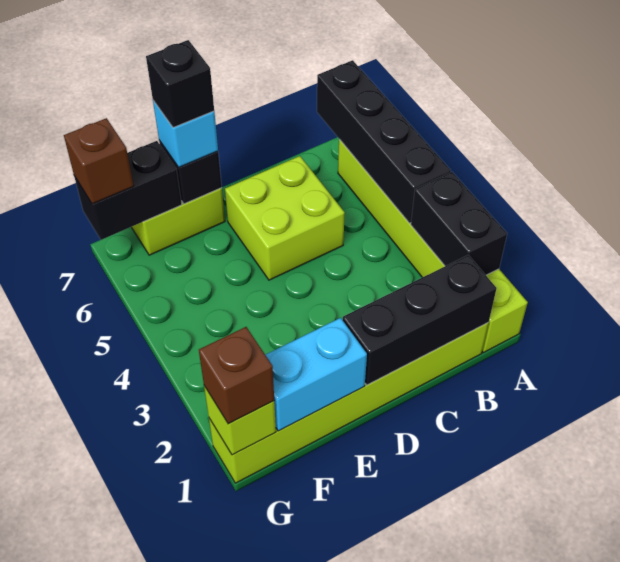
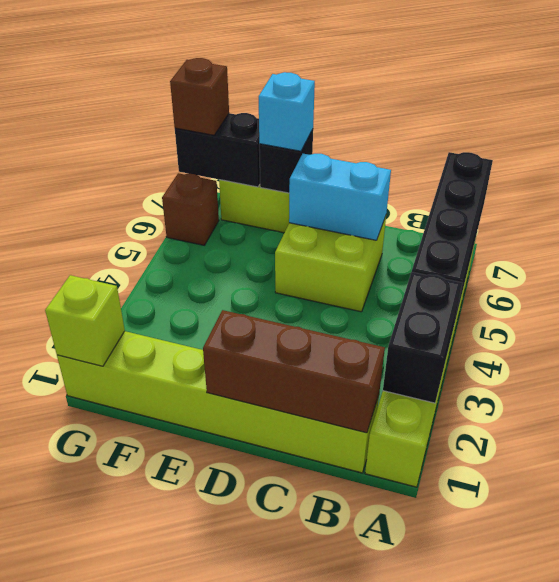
black 1x3 brick [343,255,497,385] -> brown 1x3 brick [203,310,385,433]
cyan 1x2 brick [266,318,367,431] -> cyan 1x2 brick moved to [289,154,391,240]
black 1x1 brick [146,40,214,128] -> none
brown 1x1 brick [199,327,274,424] -> brown 1x1 brick moved to [162,173,219,245]

